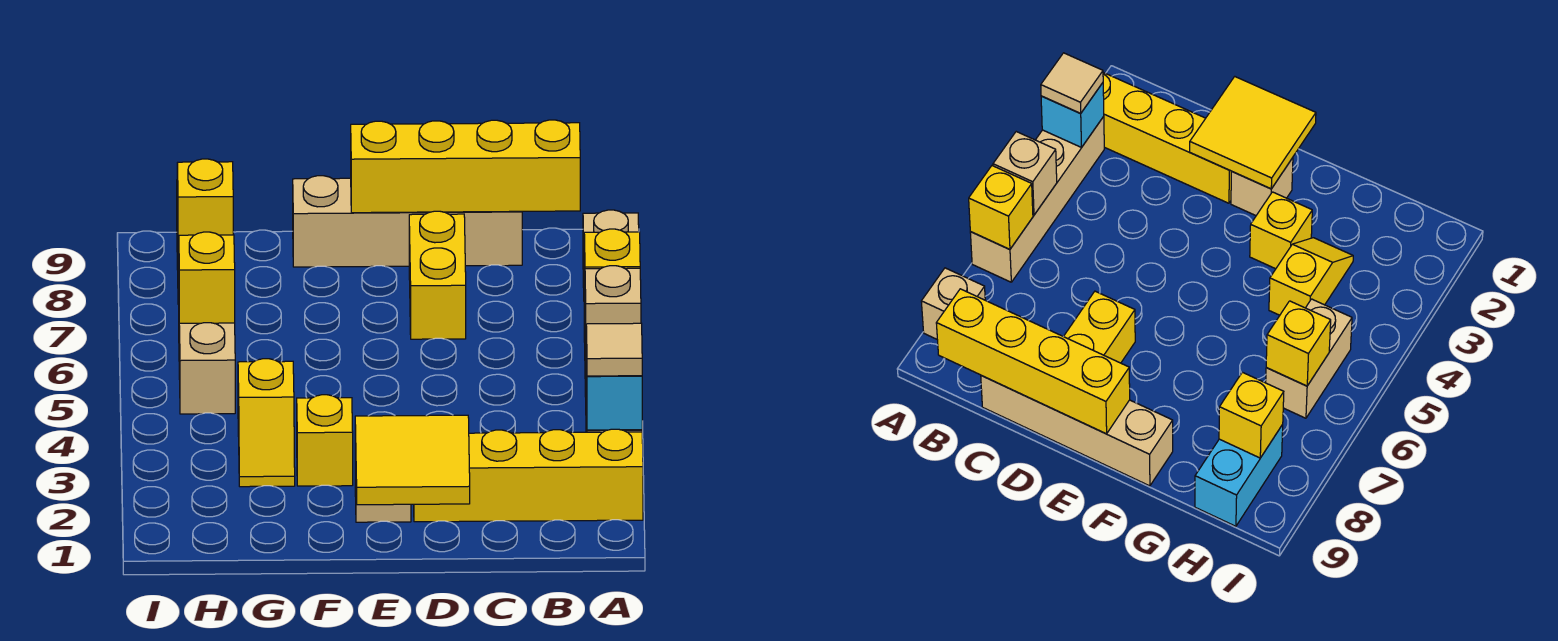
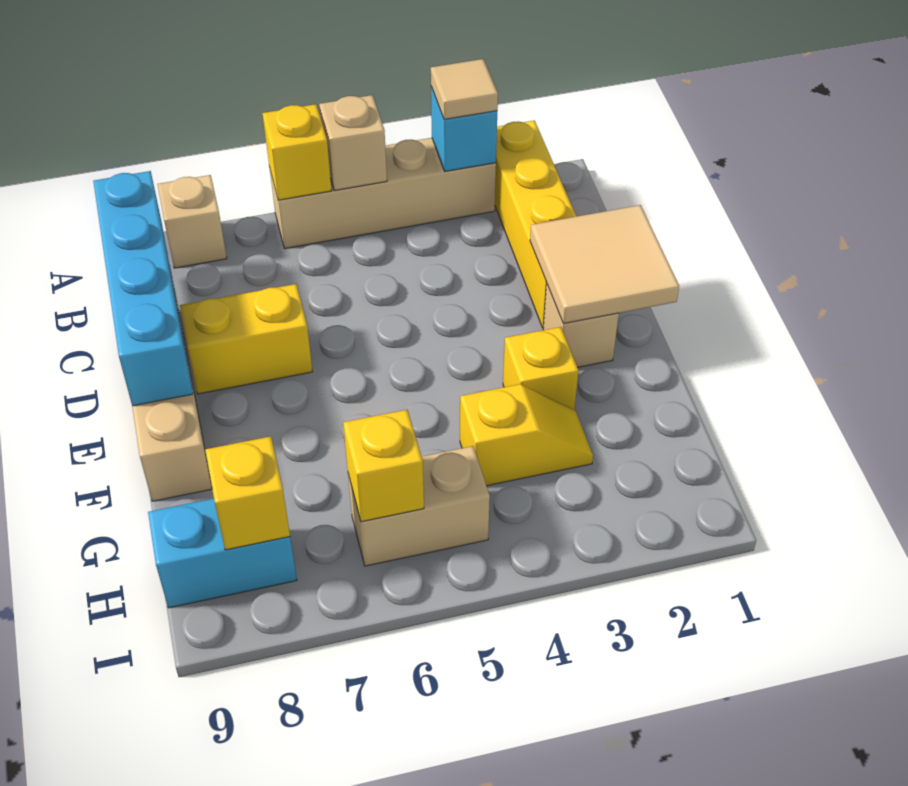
yellow 1x4 brick [351,120,580,213] -> cyan 1x4 brick [93,171,193,406]
yellow 2x2 tile [355,415,470,505] -> tan 2x2 tile [530,205,679,324]

